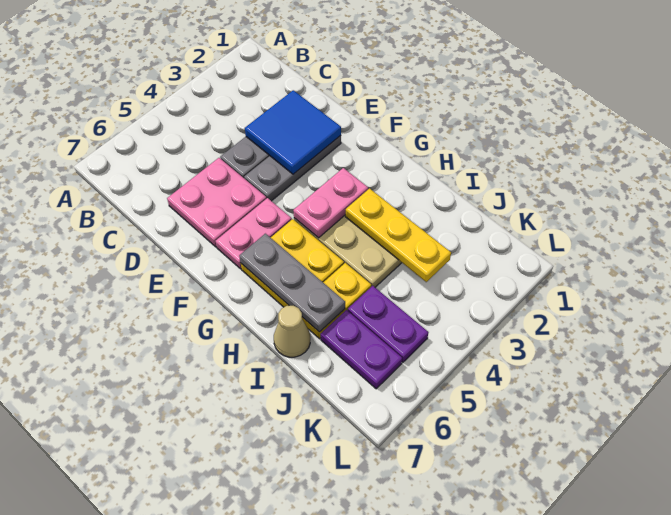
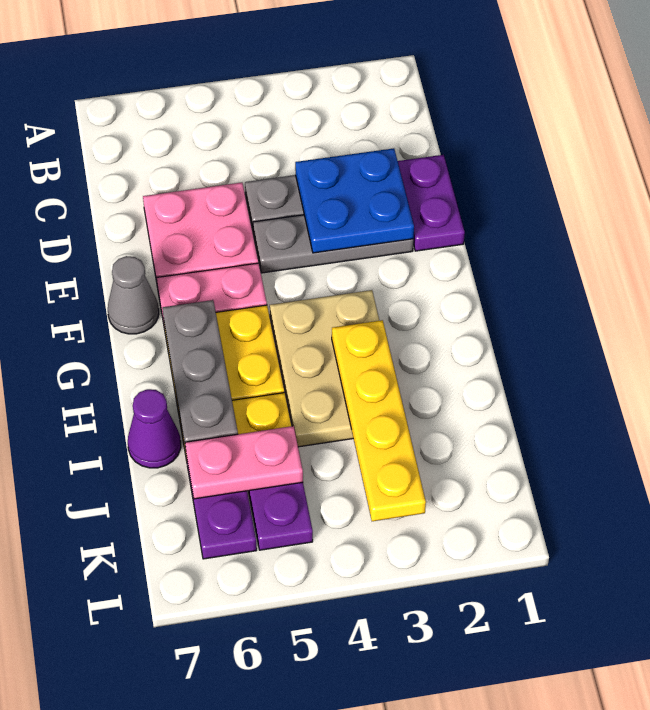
none -> purple 1x2 plate [398,155,465,251]
blue 2x2 tile [245,90,341,174] -> blue 2x2 plate [295,148,414,253]
none -> grey 1x1 cone [108,256,159,334]
pink 1x2 plate [293,168,368,238] -> pink 1x2 plate moved to [185,426,303,499]
yellow 1x3 plate [345,189,451,282] -> yellow 1x4 plate [332,320,426,521]
tan 1x1 cone [274,306,310,357] -> purple 1x1 cone [128,389,181,468]

